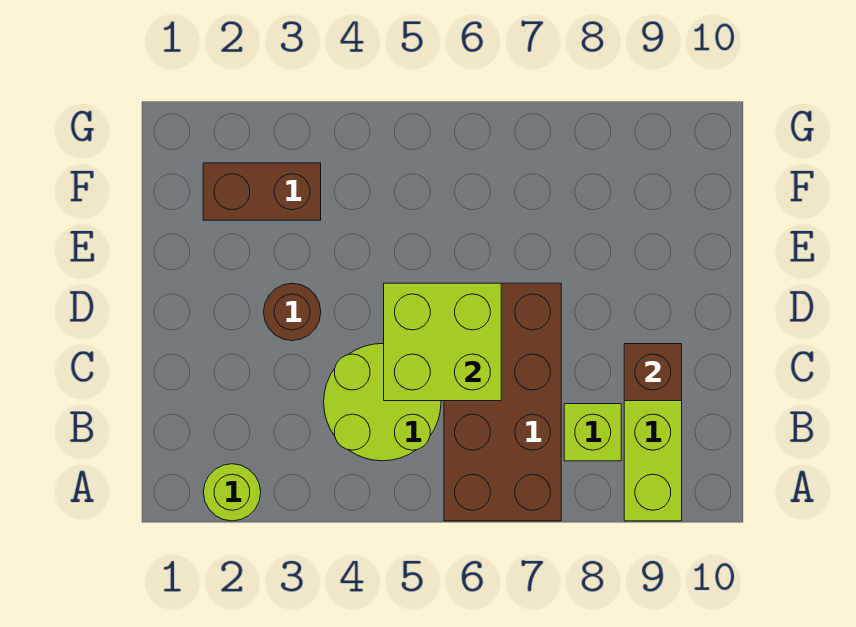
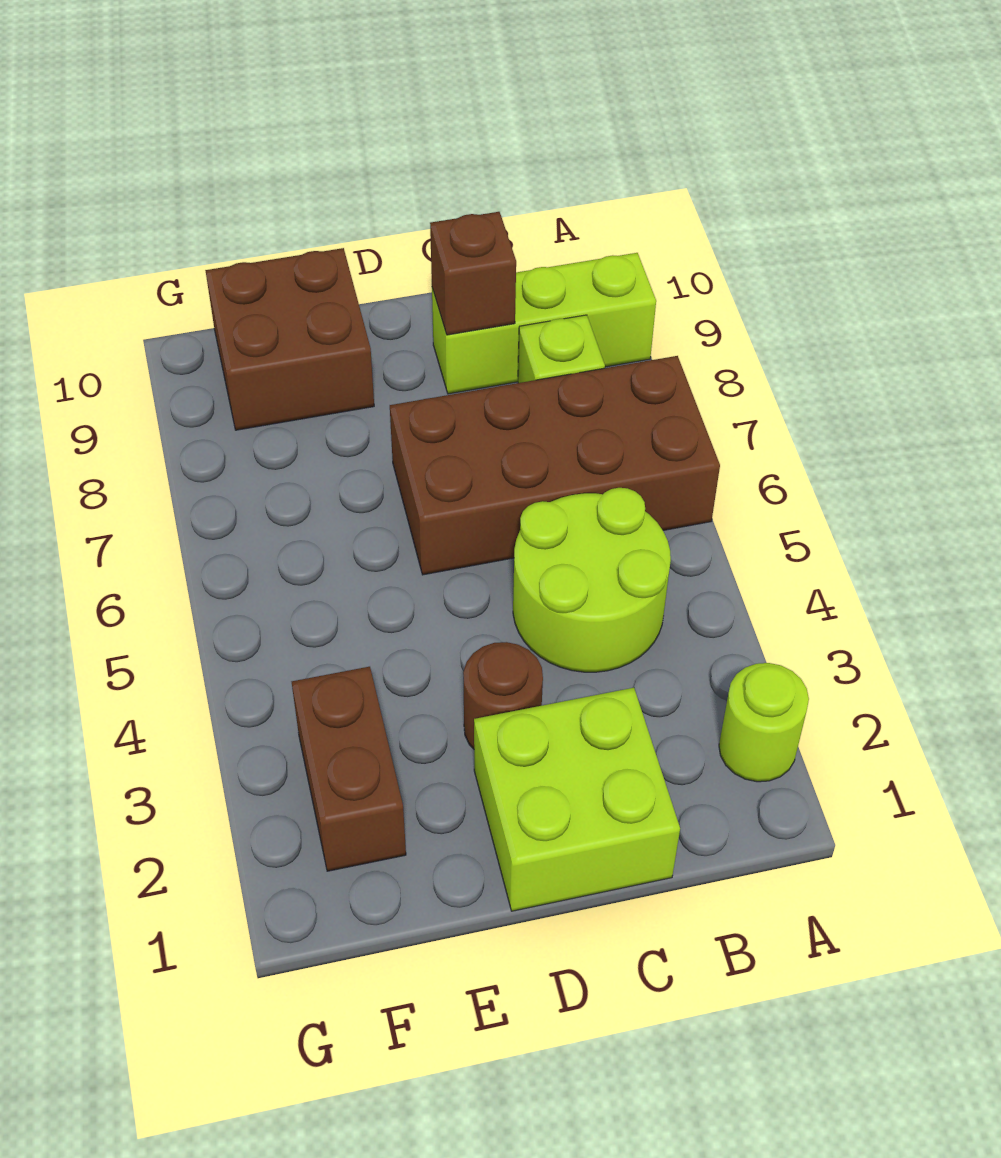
lime 2x2 brick [384,283,501,401] -> lime 2x2 brick moved to [474,688,680,911]
none -> brown 2x2 brick [205,248,374,430]

